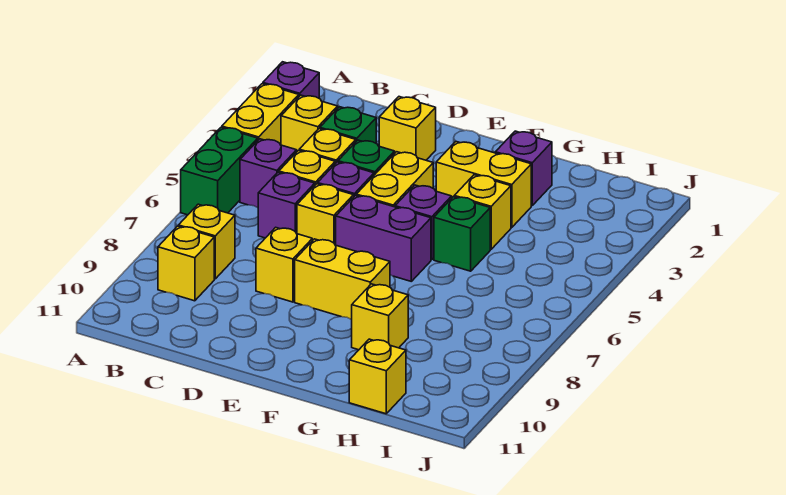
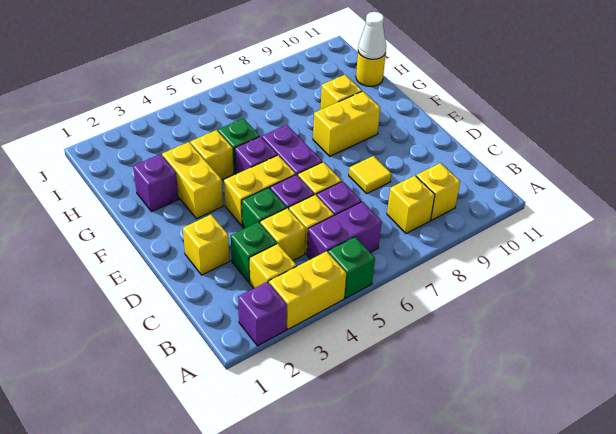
green 1x2 brick [181,127,258,215] -> green 1x1 brick [328,237,375,298]
purple 1x1 brick [240,139,297,208] -> purple 1x2 brick [307,202,382,259]
yellow 1x1 brick [256,227,312,302] -> yellow 1x1 tile [349,156,391,193]
yellow 1x2 brick [295,239,390,320] -> yellow 1x2 brick turned to [313,91,380,156]
yellow 1x1 brick [349,339,406,414] -> yellow 1x1 round brick [356,52,386,86]
none -> white 1x1 cone [358,12,386,59]

